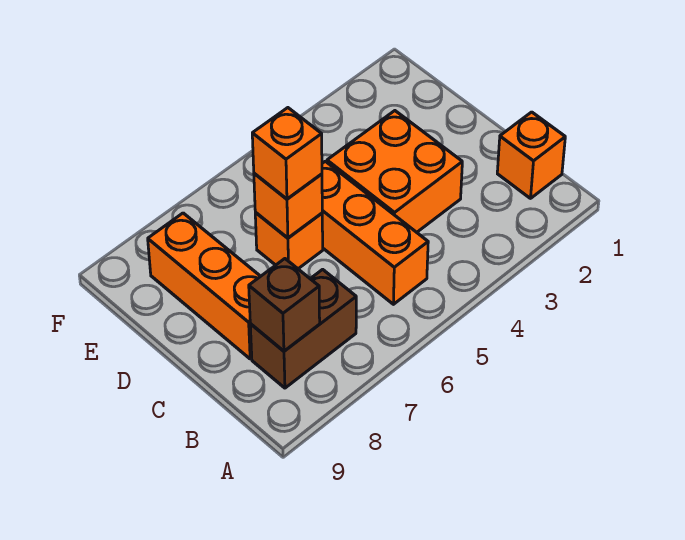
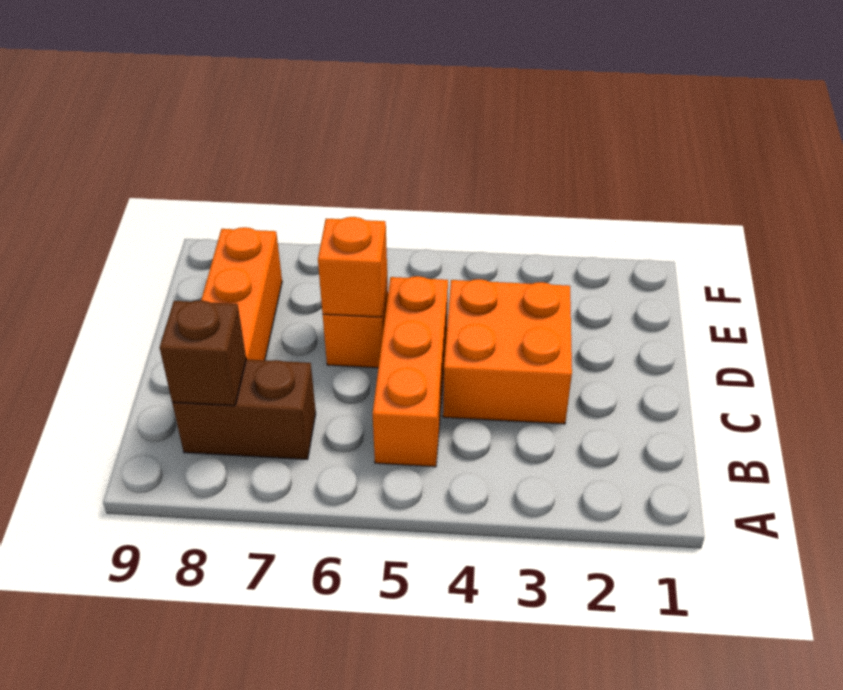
orange 1x1 brick [497,112,565,198] -> none
orange 1x1 brick [252,108,322,199] -> none

